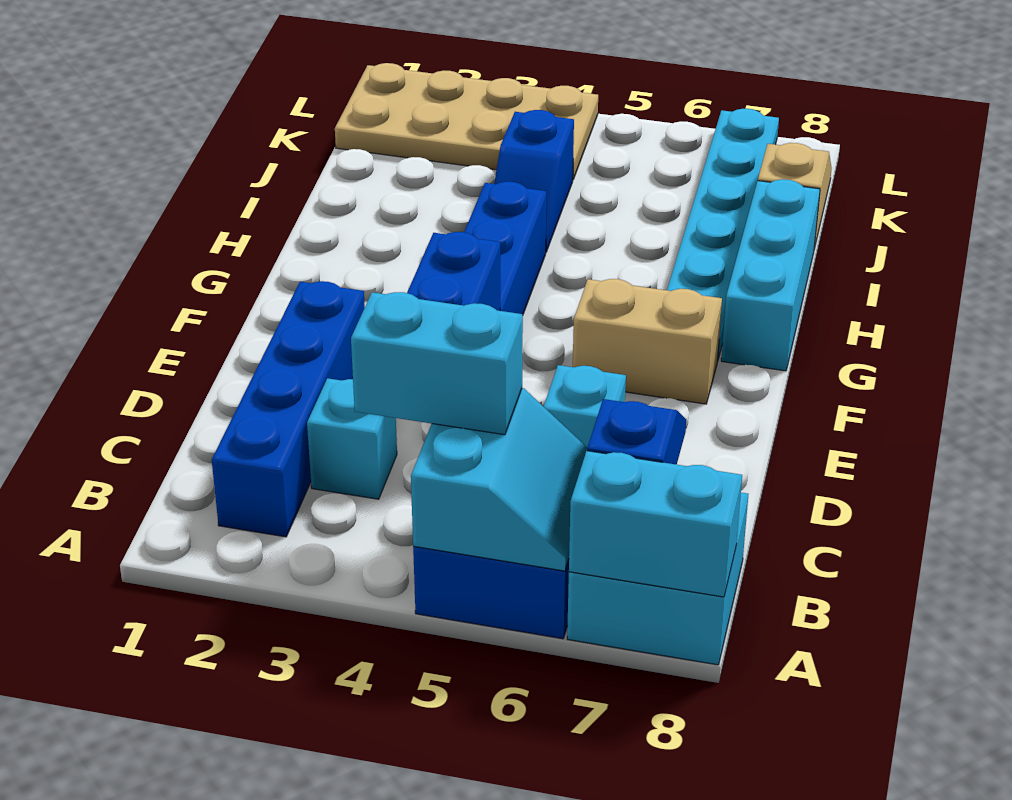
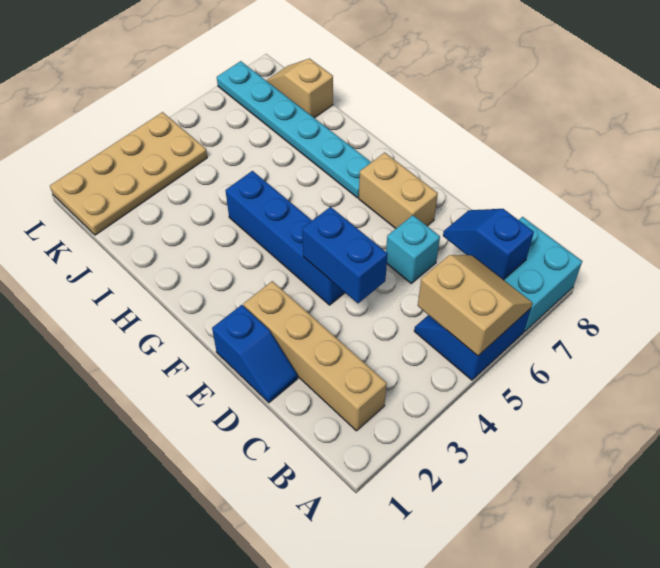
cyan 2x2 slope [411,388,587,571] -> tan 2x2 slope [418,255,533,356]
cyan 1x2 brick [569,451,742,597] -> none
blue 1x4 brick [212,281,365,537] -> tan 1x4 brick [243,281,387,431]
cyan 1x2 brick [351,292,523,435] -> none
cyan 1x1 brick [307,378,397,499] -> none
tan 1x2 brick [573,279,722,404] -> tan 1x2 brick turned to [359,153,438,229]
cyan 1x3 brick [721,179,820,371] -> none
blue 1x2 slope [494,110,574,252] -> blue 1x2 slope moved to [212,305,298,403]

